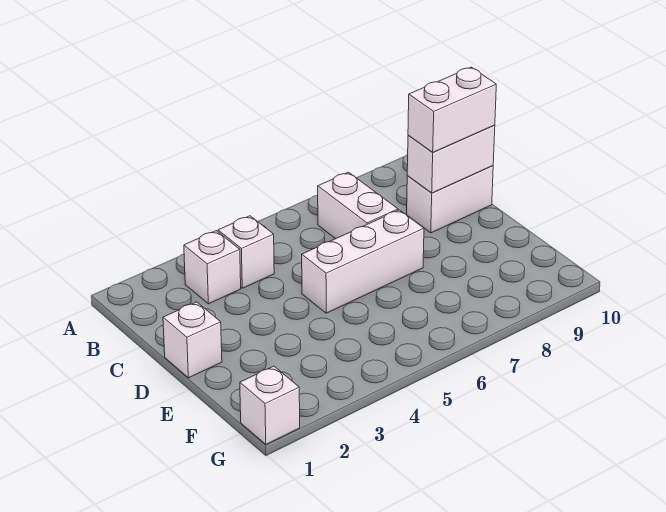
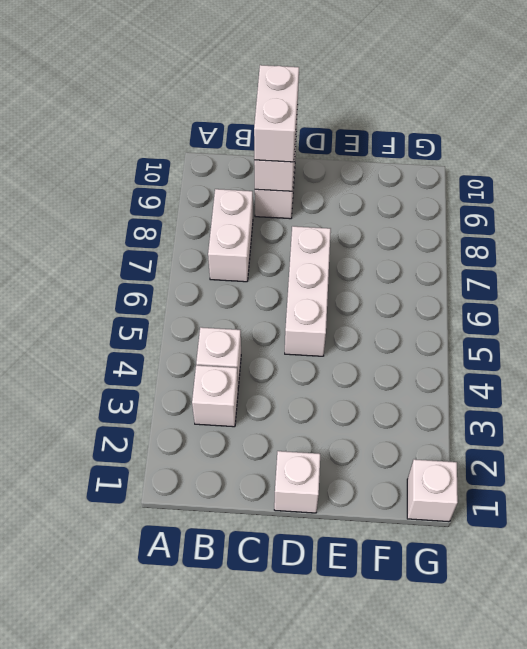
white 1x2 brick [318,172,398,239] -> white 1x2 brick turned to [208,189,253,282]

